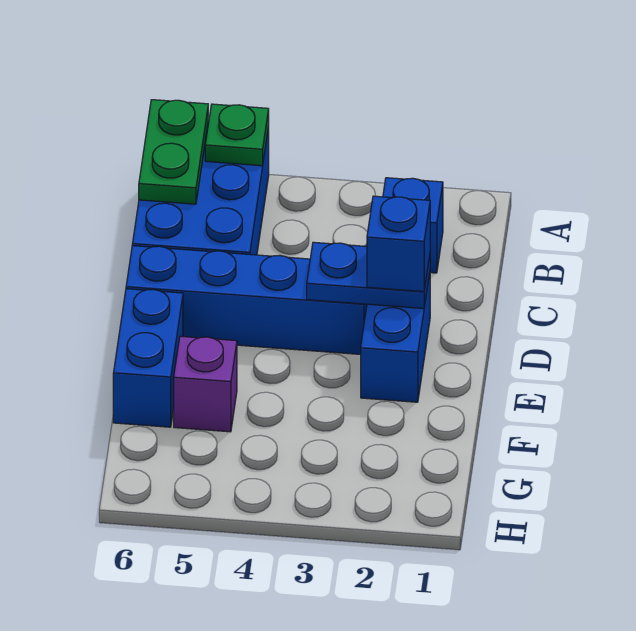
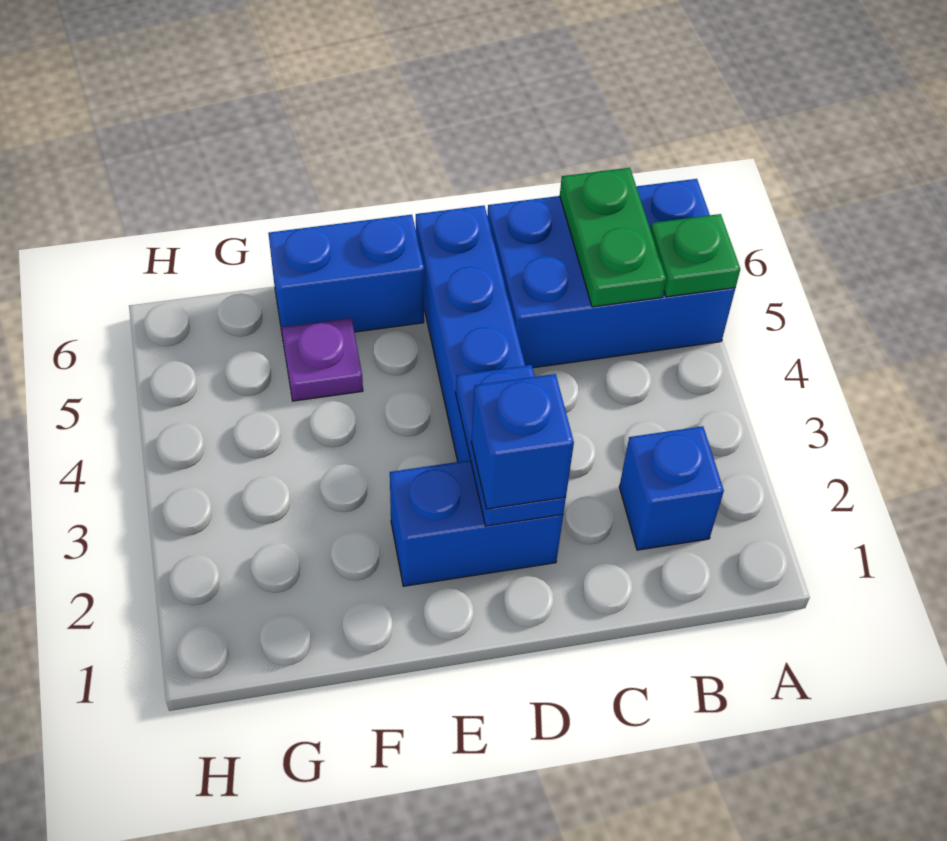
green 1x2 plate [139,100,208,204] -> green 1x2 plate turned to [560,168,666,307]
purple 1x1 brick [174,336,237,432] -> purple 1x1 plate [282,318,363,401]

